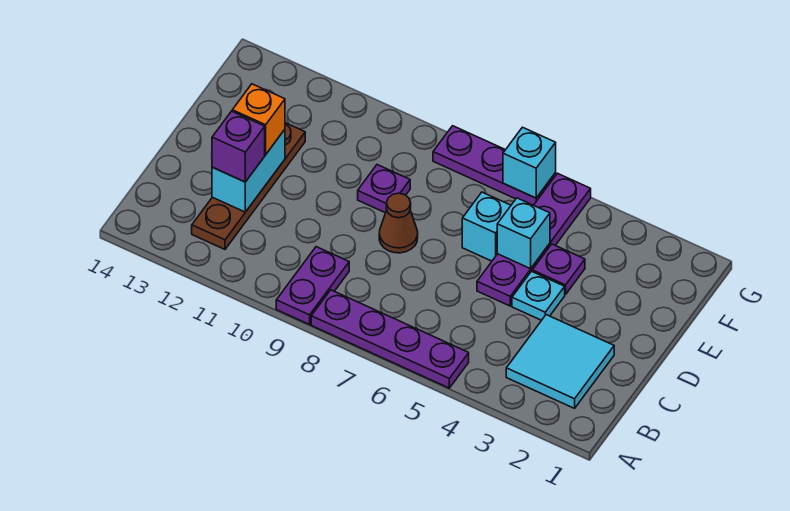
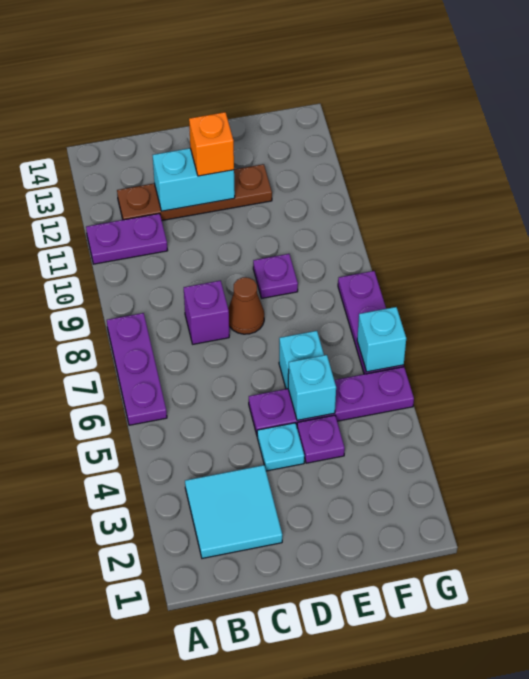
purple 1x4 plate [311,290,469,388] -> purple 1x3 plate [107,313,167,425]
purple 1x2 plate [276,247,349,325] -> purple 1x2 plate moved to [86,213,168,264]
purple 1x1 brick [212,111,265,182] -> purple 1x1 brick moved to [184,280,229,344]

